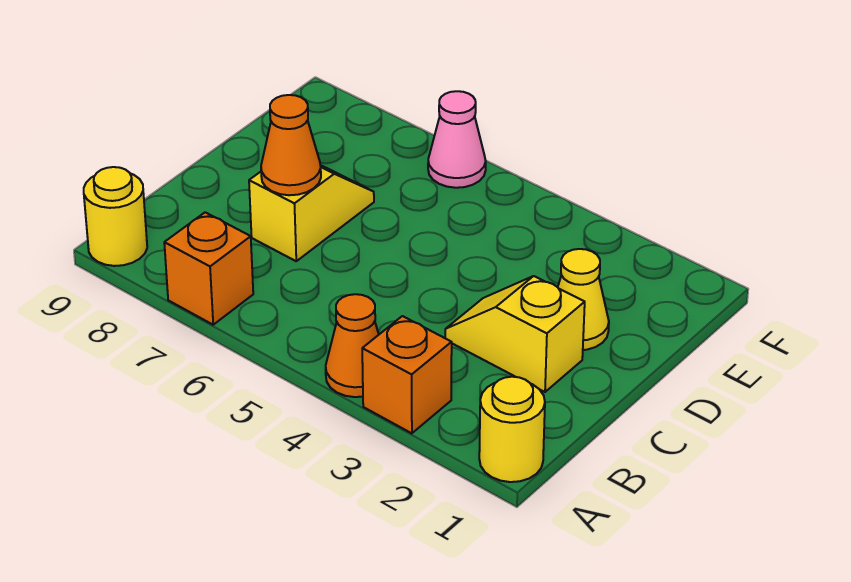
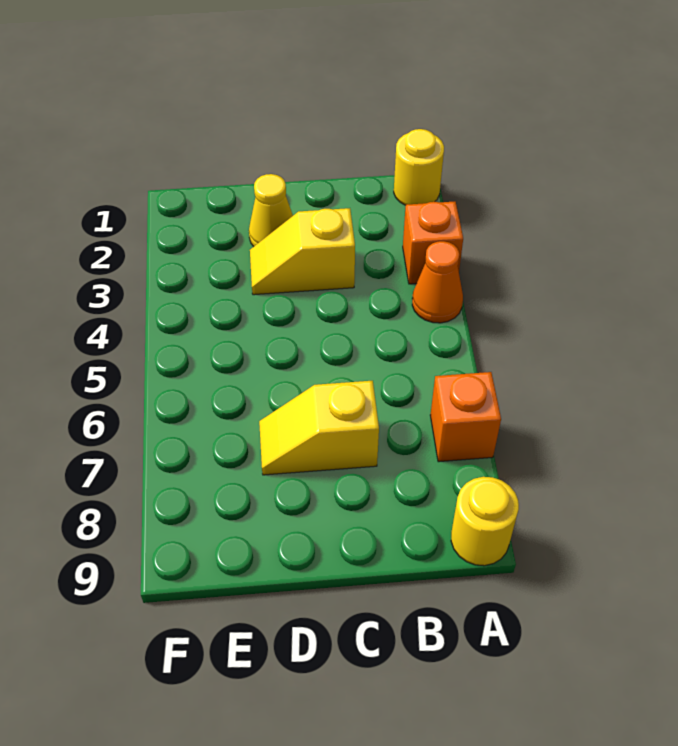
yellow 1x2 slope [445,276,585,392] -> yellow 1x2 slope turned to [250,208,355,295]
orange 1x1 cone [261,95,321,195] -> none
pink 1x1 cone [428,91,486,188] -> none

